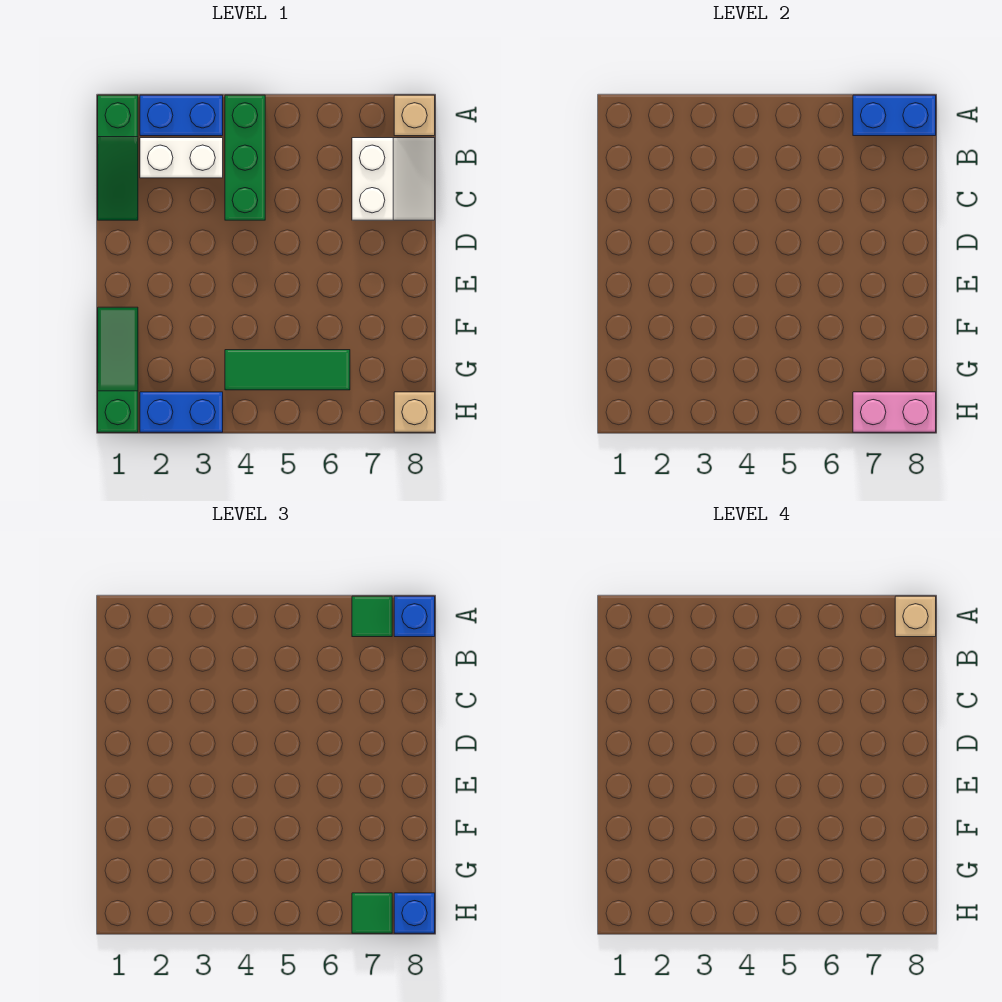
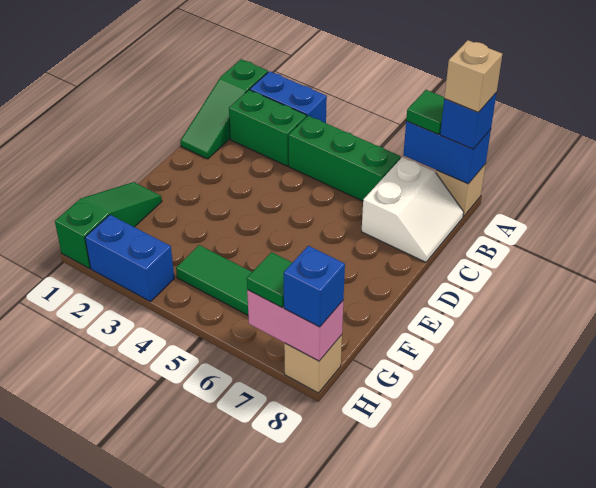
green 1x3 brick [225,95,265,220] -> green 1x3 brick turned to [289,116,401,201]
white 1x2 brick [140,138,223,178] -> green 1x2 brick [229,90,307,166]

